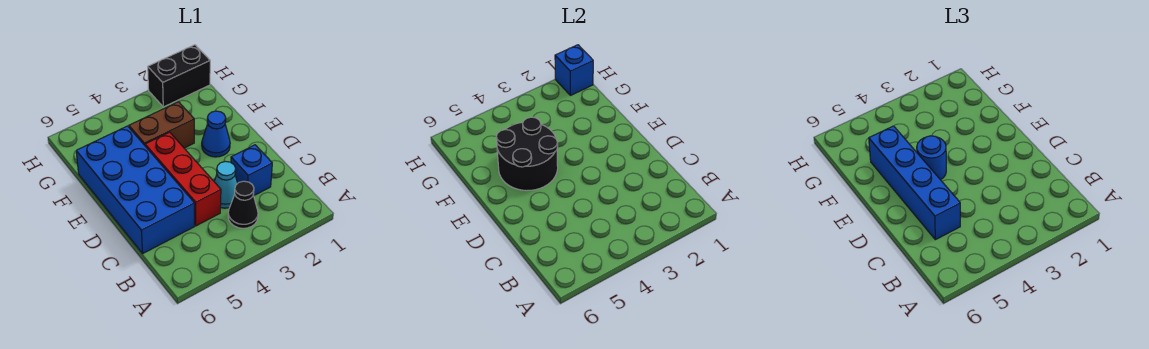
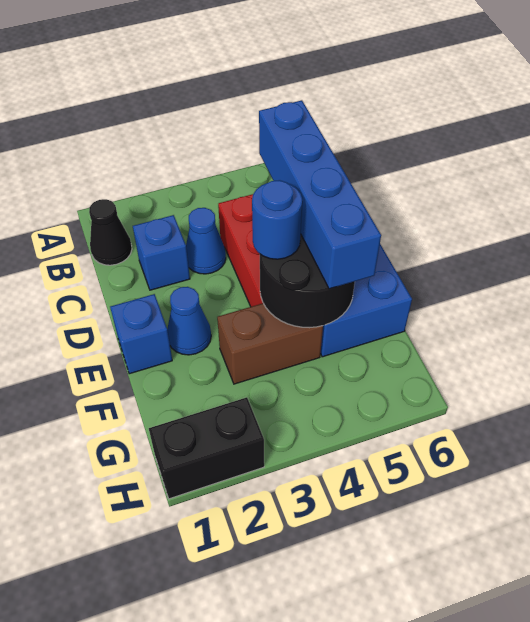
black 1x1 cone [228,181,258,228] -> black 1x1 cone moved to [89,199,132,265]
cyan 1x1 cone [214,161,238,208] -> blue 1x1 cone [186,208,226,274]
blue 1x1 brick [555,45,593,95] -> blue 1x1 brick moved to [110,294,172,374]

